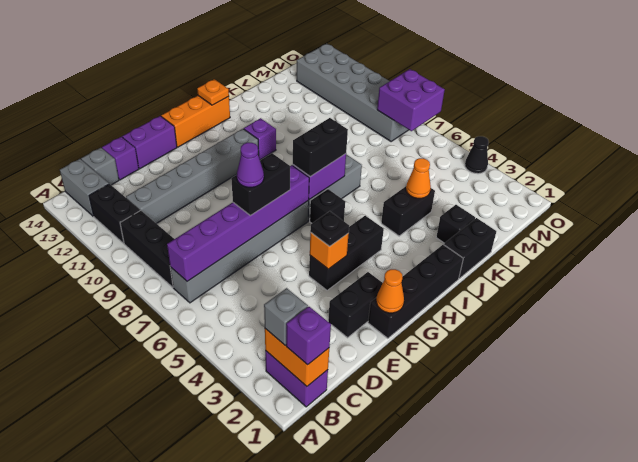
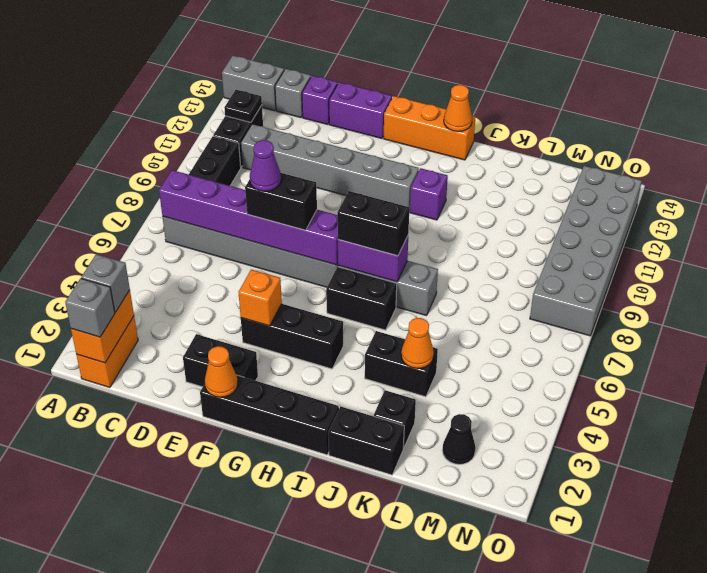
purple 1x2 brick [265,351,328,407] -> orange 1x2 brick [76,316,138,388]
purple 1x1 brick [286,307,331,365] -> grey 1x1 brick [65,278,115,337]
grey 1x2 brick [60,159,109,216] -> grey 1x2 brick turned to [222,56,284,111]
black 1x1 plate [310,211,349,246] -> black 1x1 plate moved to [224,90,262,122]
black 1x1 brick [310,189,345,223] -> black 1x2 brick [326,267,397,330]
orange 1x1 plate [197,79,229,105] -> orange 1x1 cone [444,85,472,132]
purple 2x2 brick [377,69,445,131] -> none
black 1x1 cone [465,136,489,174] -> black 1x1 cone moved to [442,414,476,464]

